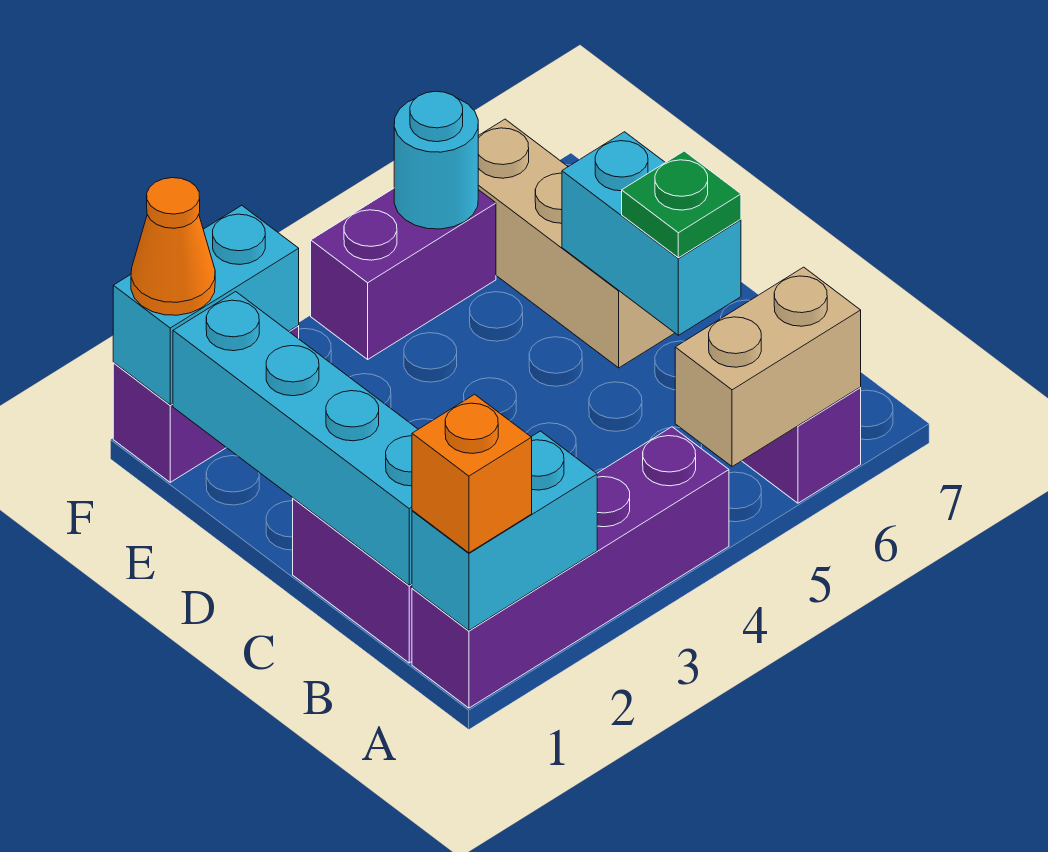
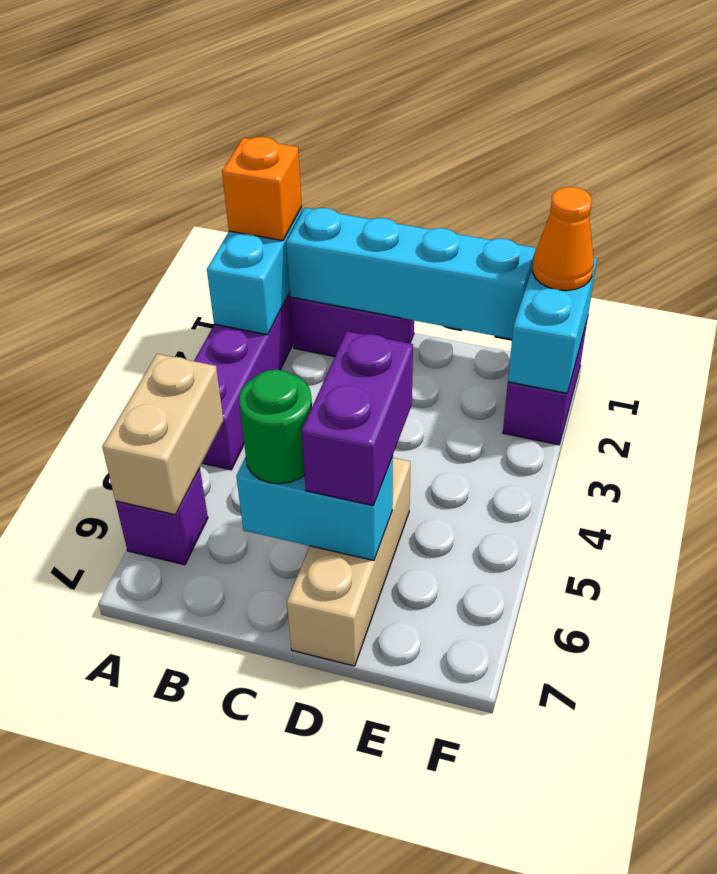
green 1x1 plate [622,151,741,258] -> green 1x1 round brick [239,370,312,484]
tan 1x3 brick [478,119,674,368] -> tan 1x3 brick turned to [287,458,410,666]
purple 1x2 brick [311,188,496,359] -> purple 1x2 brick moved to [302,331,413,506]
cyan 1x1 round brick [394,91,478,229] -> none

